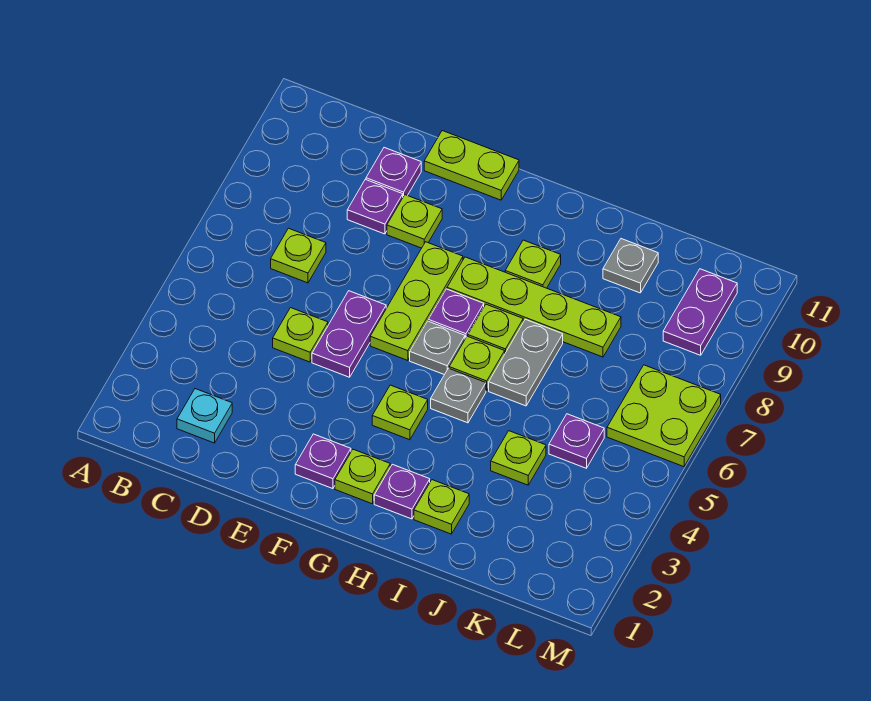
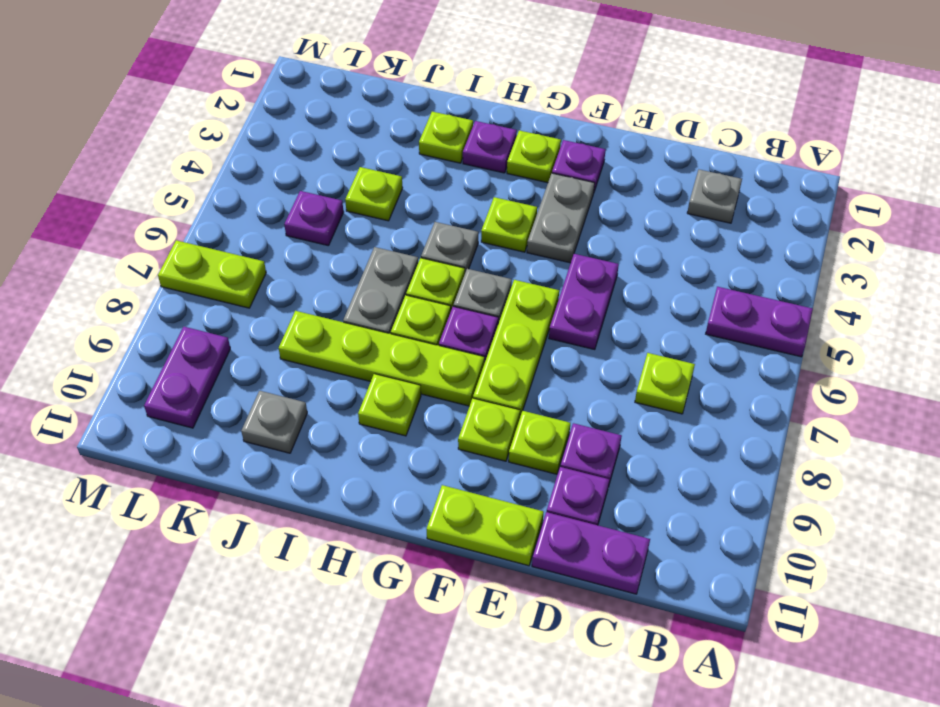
none -> purple 1x2 plate [706,287,813,357]
cyan 1x1 plate [177,389,232,443] -> grey 1x1 plate [687,170,742,223]
none -> purple 1x2 plate [532,512,650,594]
lime 1x1 plate [273,308,328,362] -> lime 1x1 plate moved to [458,398,520,461]
none -> grey 1x2 plate [527,173,595,263]
lime 2x2 plate [607,365,721,467] -> lime 1x2 plate [158,240,266,308]

